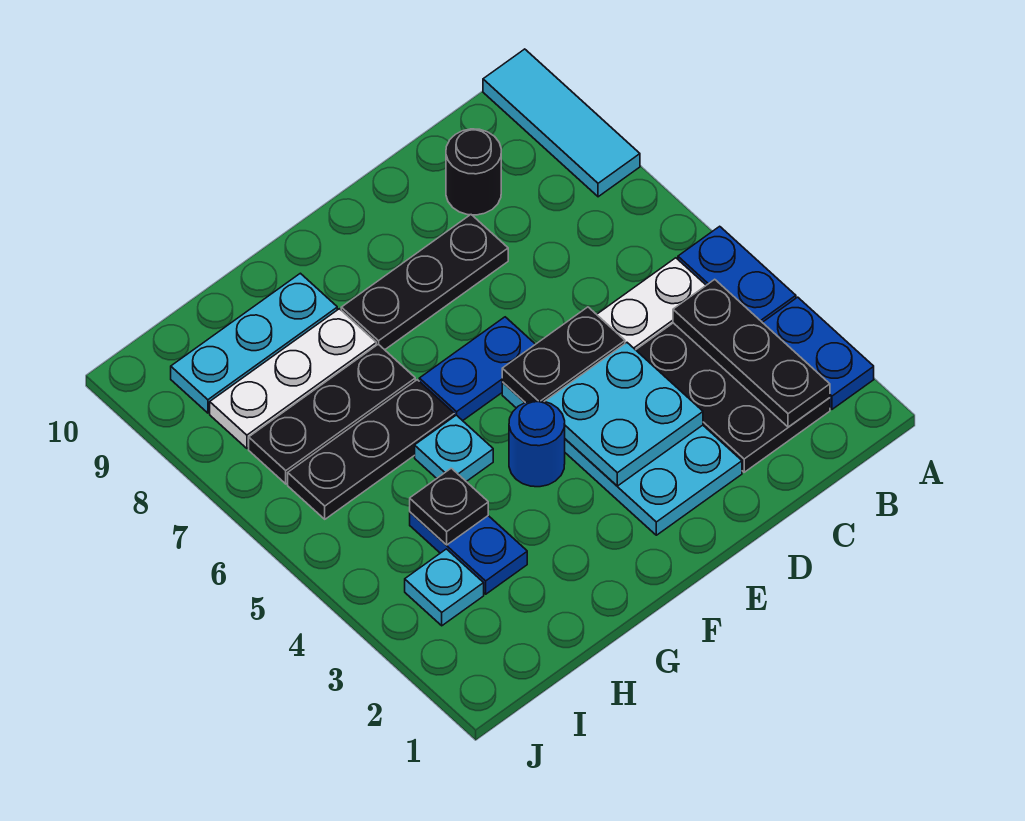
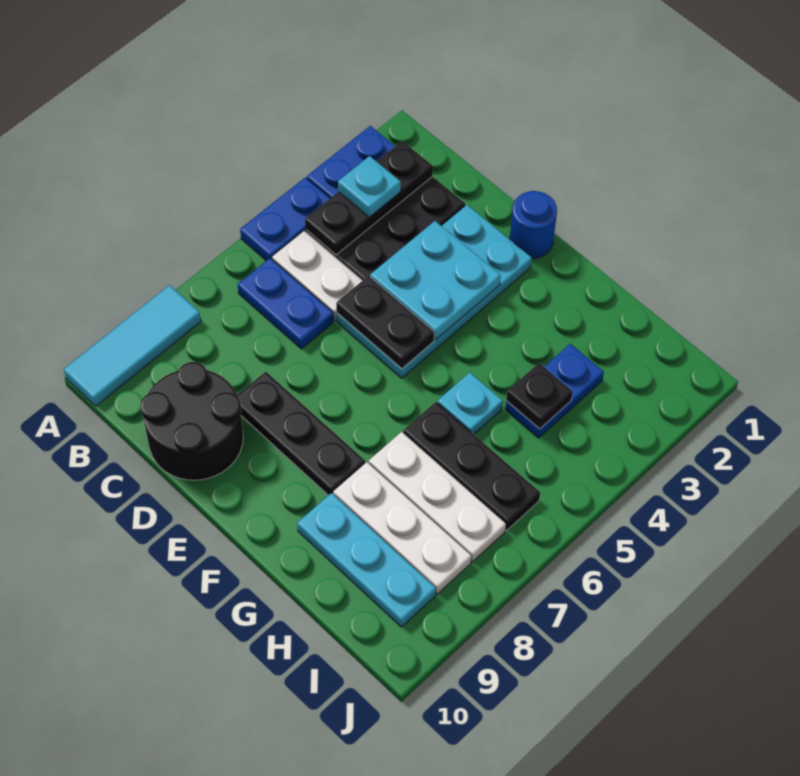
black 1x1 round brick [446,129,501,215] -> black 2x2 round brick [141,362,243,480]
blue 1x2 plate [419,317,535,421] -> blue 1x2 plate moved to [238,258,334,349]
blue 1x1 round brick [509,401,565,487] -> blue 1x1 round brick moved to [510,191,557,258]
black 1x3 plate [249,344,415,484] -> white 1x3 plate [369,432,506,562]
cyan 1x1 plate [405,549,484,626] -> cyan 1x1 plate moved to [338,156,401,217]

